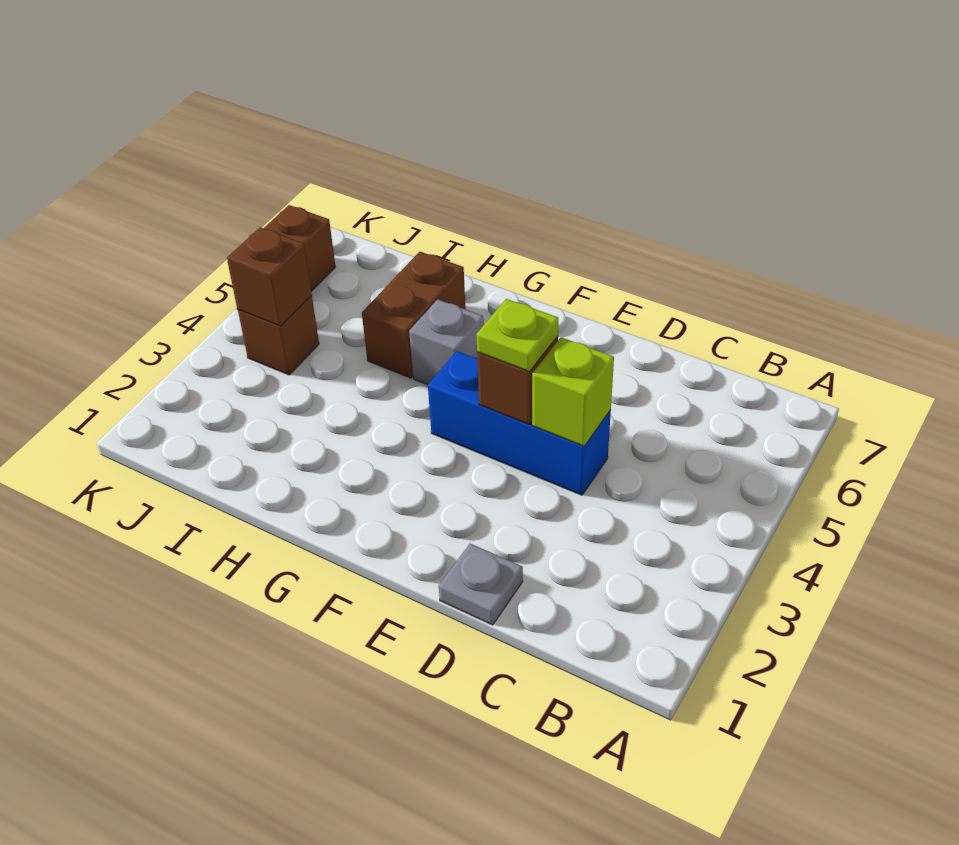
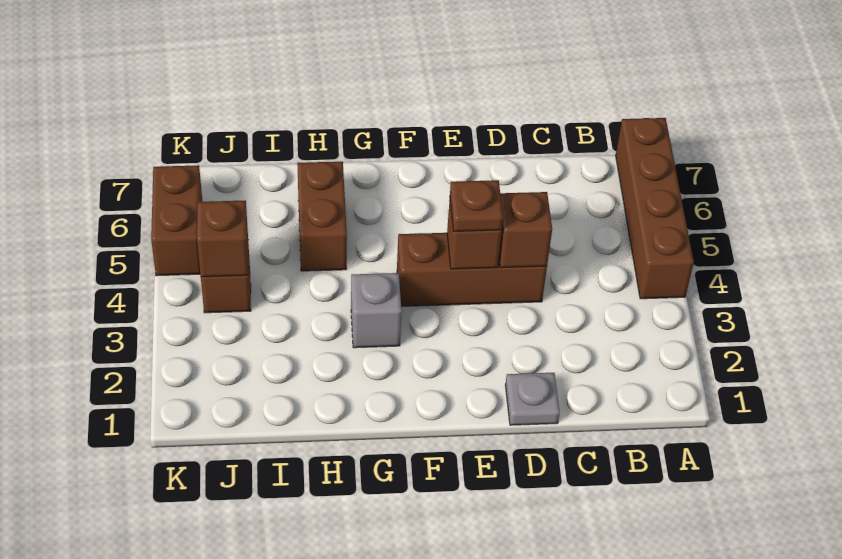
none -> brown 1x4 brick [616,118,694,299]
blue 1x3 brick [428,351,611,495] -> brown 1x3 brick [397,233,547,306]
lime 1x1 brick [532,337,614,446] -> brown 1x1 brick [499,192,552,268]
lime 1x1 plate [476,299,558,372] -> brown 1x1 plate [450,180,503,231]
grey 1x1 brick [409,299,484,385] -> grey 1x1 brick moved to [351,273,402,348]

